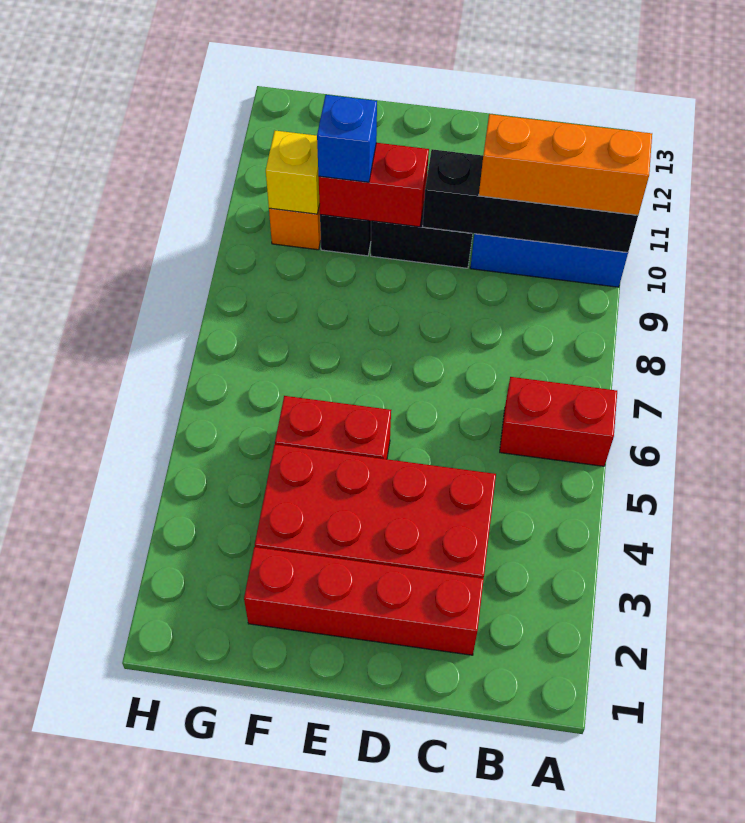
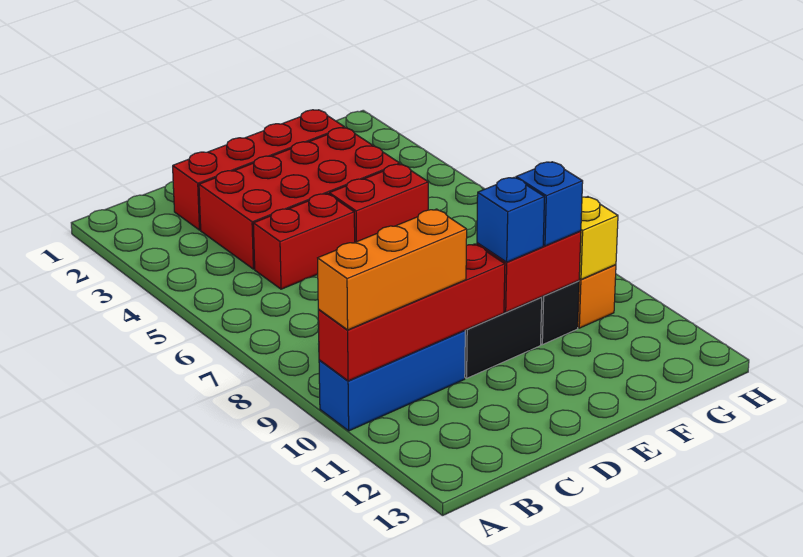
red 1x2 brick [500,377,617,466] -> red 1x2 brick moved to [253,193,355,289]
black 1x4 brick [423,149,638,252] -> red 1x4 brick [318,244,505,381]
none -> blue 1x1 brick [477,177,545,262]

